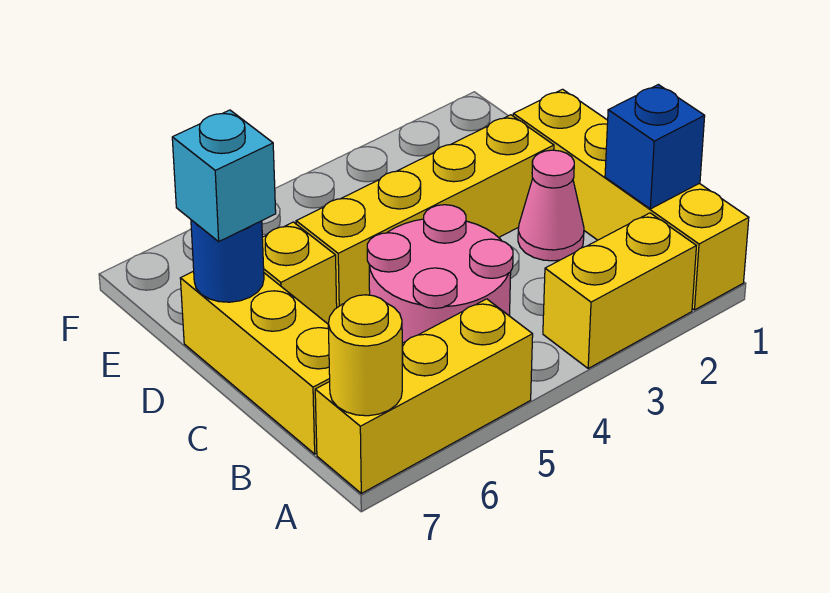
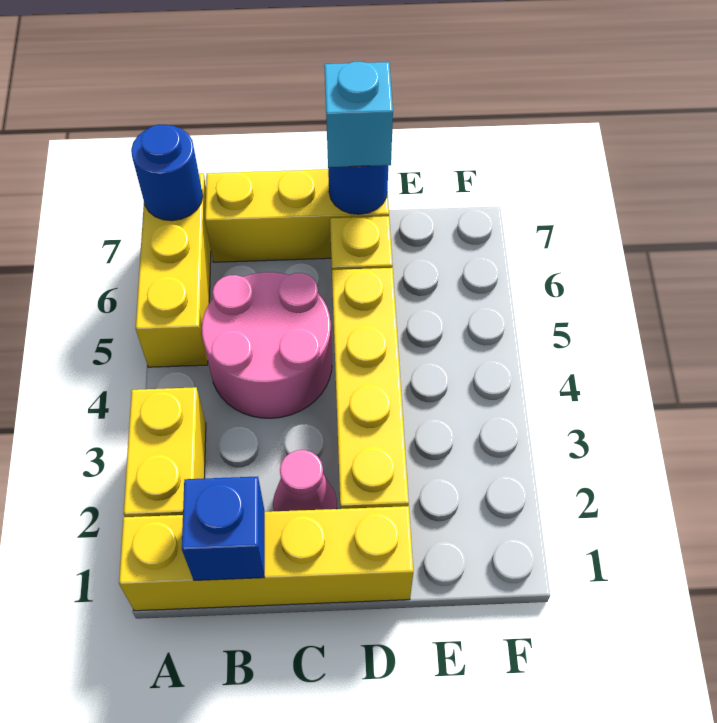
yellow 1x1 round brick [328,295,402,416] -> blue 1x1 round brick [131,125,203,221]

